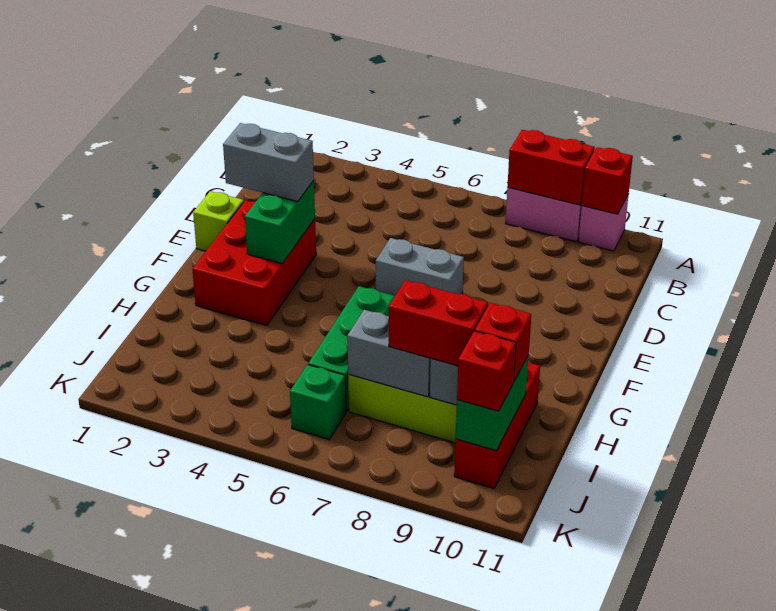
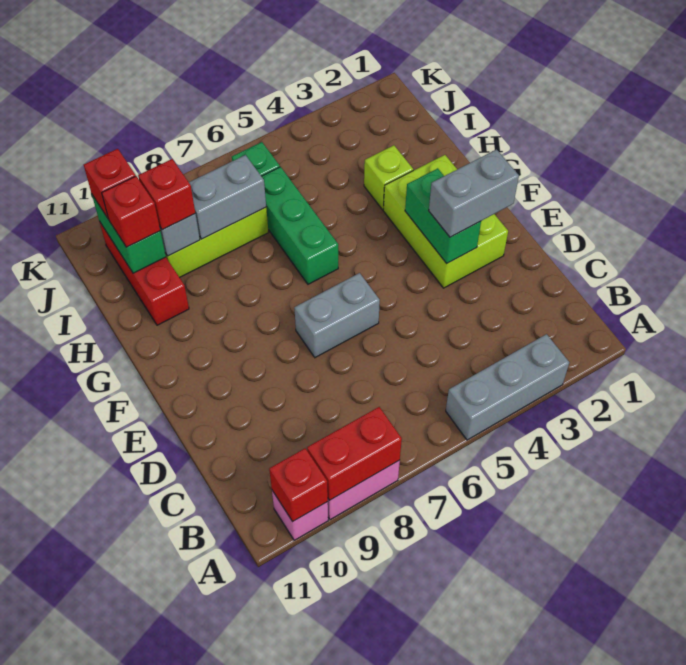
none -> grey 1x3 brick [446,334,569,440]
lime 1x1 brick [193,191,244,251] -> lime 1x1 brick moved to [364,145,413,210]
red 2x3 brick [192,200,316,325] -> lime 2x3 brick [383,155,508,288]
red 1x2 brick [388,280,488,366] -> red 1x1 brick [138,159,195,230]

